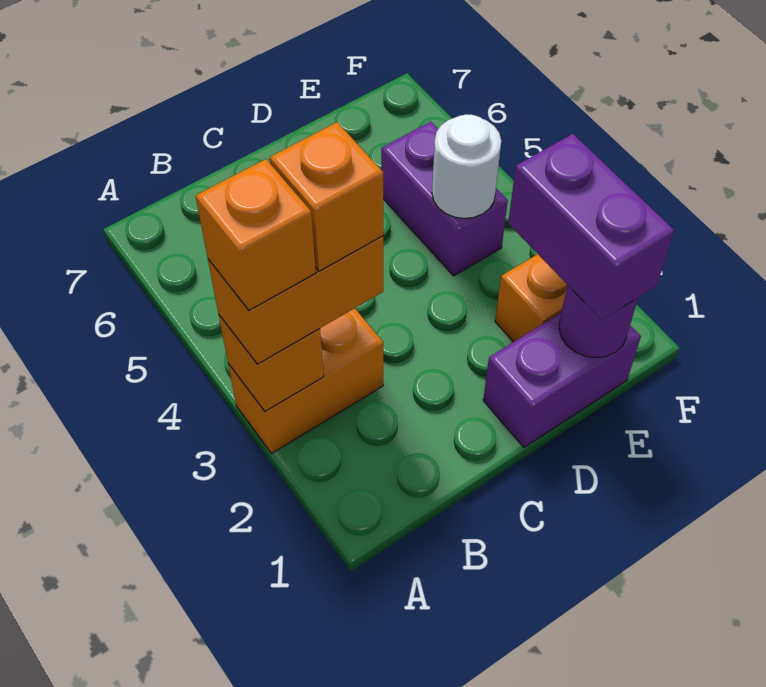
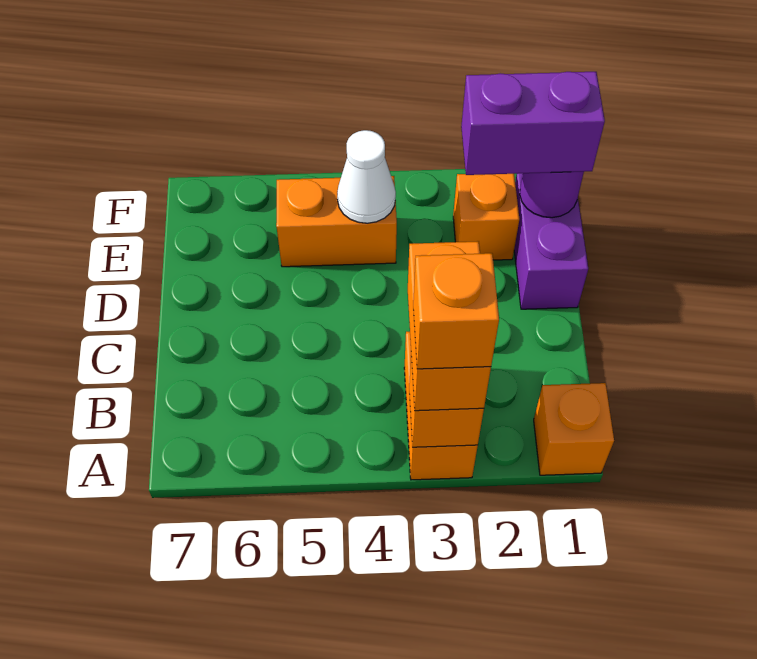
orange 1x1 brick [270,122,383,271] -> orange 1x1 brick moved to [534,383,614,475]
purple 1x2 brick [381,122,508,276] -> orange 1x2 brick [276,176,397,267]
white 1x1 round brick [432,114,501,218] -> white 1x1 cone [337,130,396,223]

